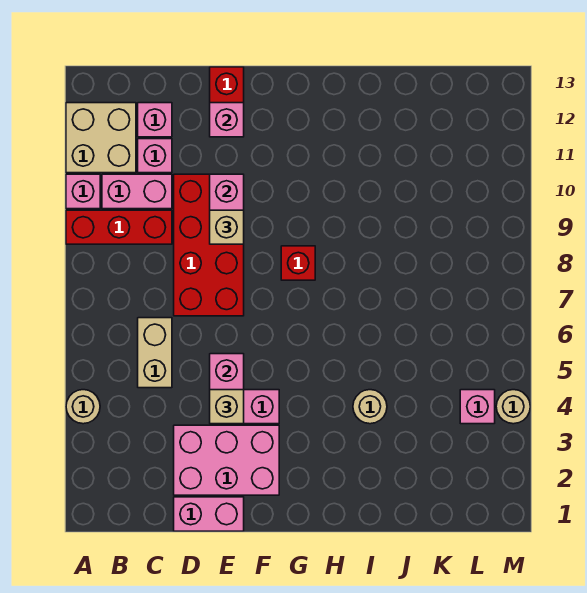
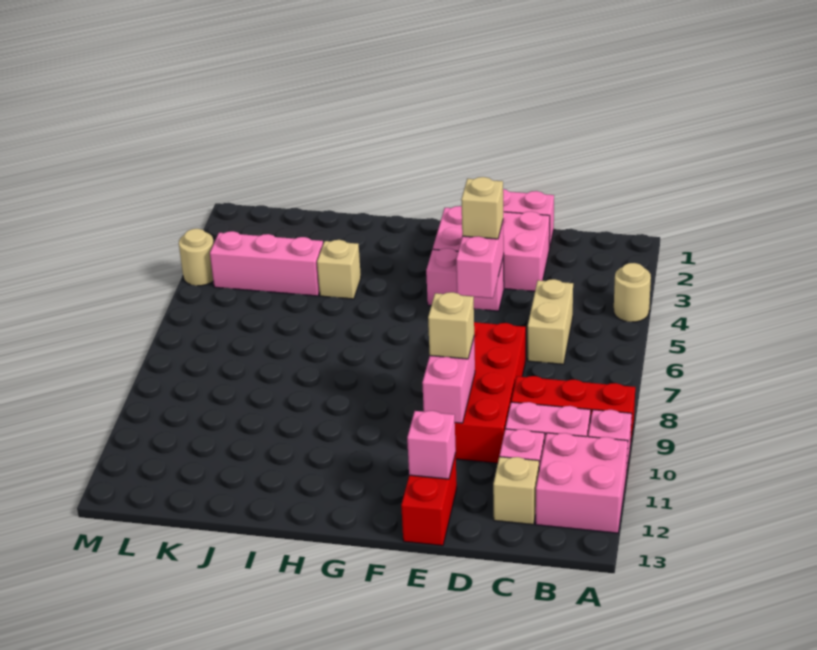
tan 2x2 brick [66,103,136,173] -> pink 2x2 brick [536,433,628,533]
pink 1x1 brick [138,103,172,137] -> tan 1x1 brick [493,457,539,525]
red 1x1 brick [281,246,315,280] -> none
tan 1x1 round brick [353,390,387,424] -> tan 1x1 brick [317,240,361,299]
pink 1x1 brick [460,390,495,424] -> pink 1x3 brick [210,231,323,296]

